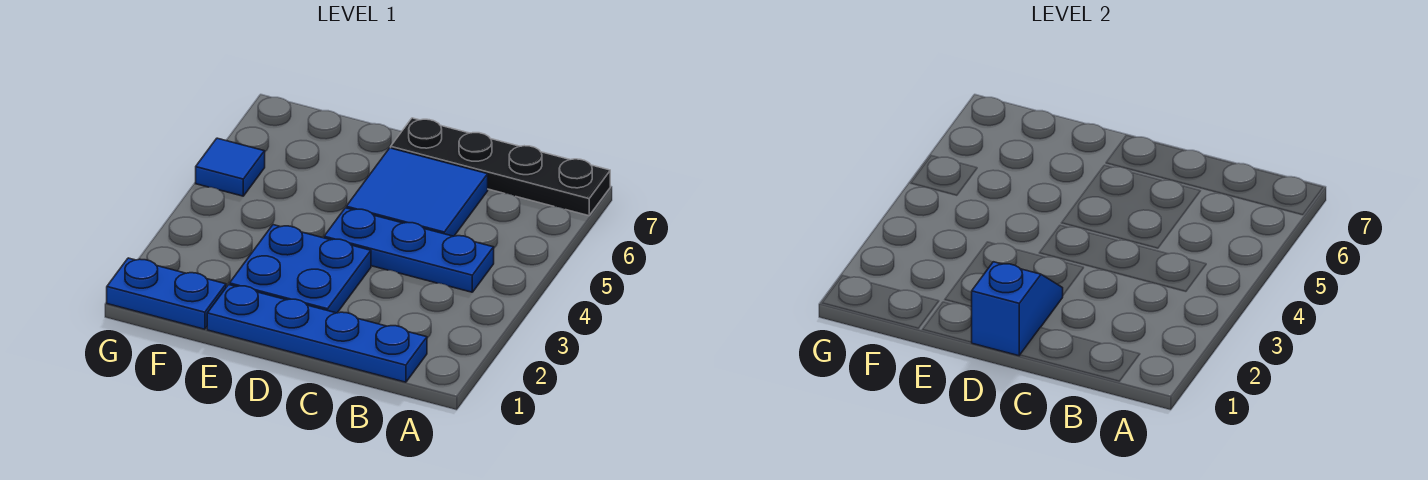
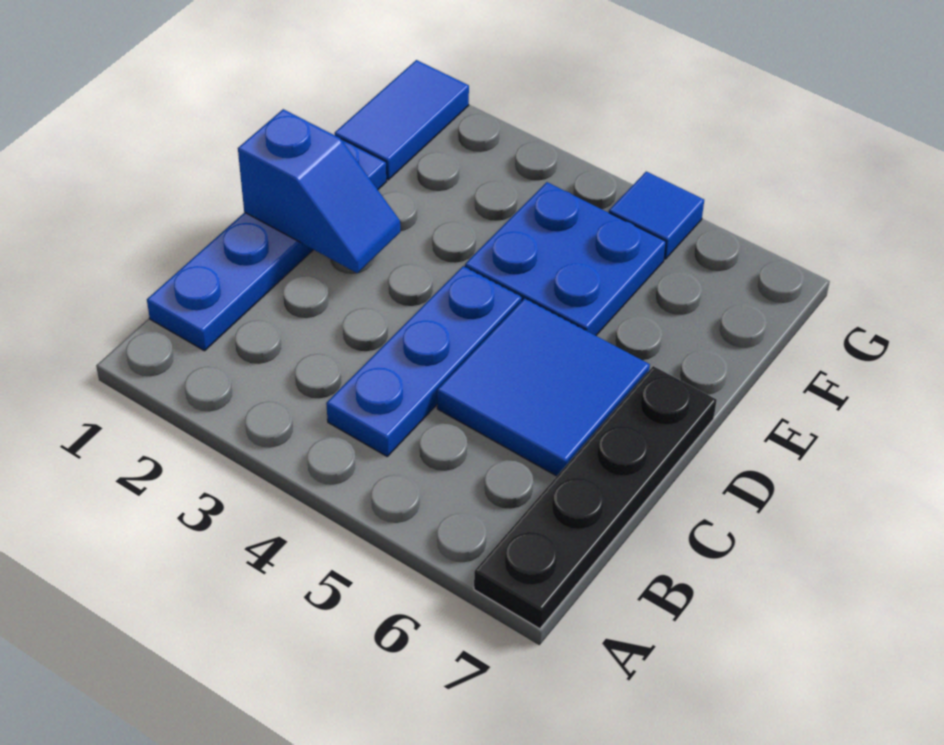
blue 2x2 plate [230,225,371,313] -> blue 2x2 plate moved to [465,182,666,336]
blue 1x2 plate [107,258,226,329] -> blue 1x2 tile [335,60,469,180]

